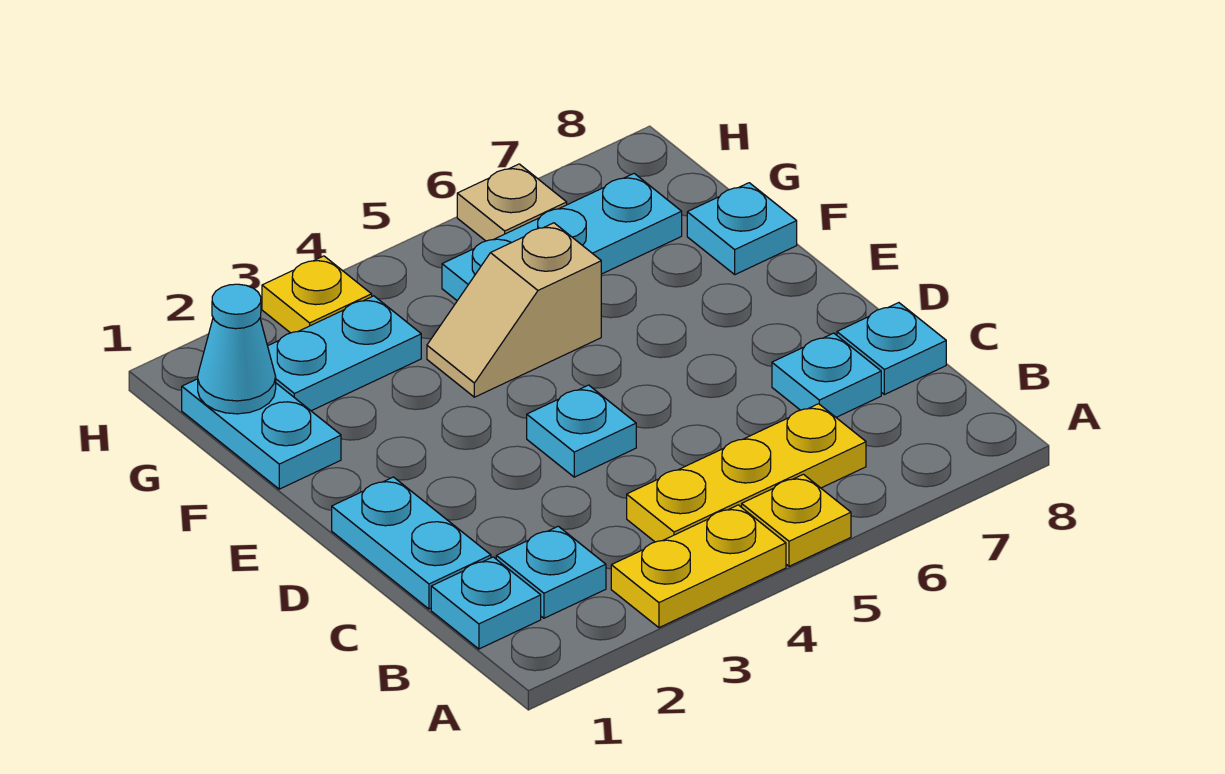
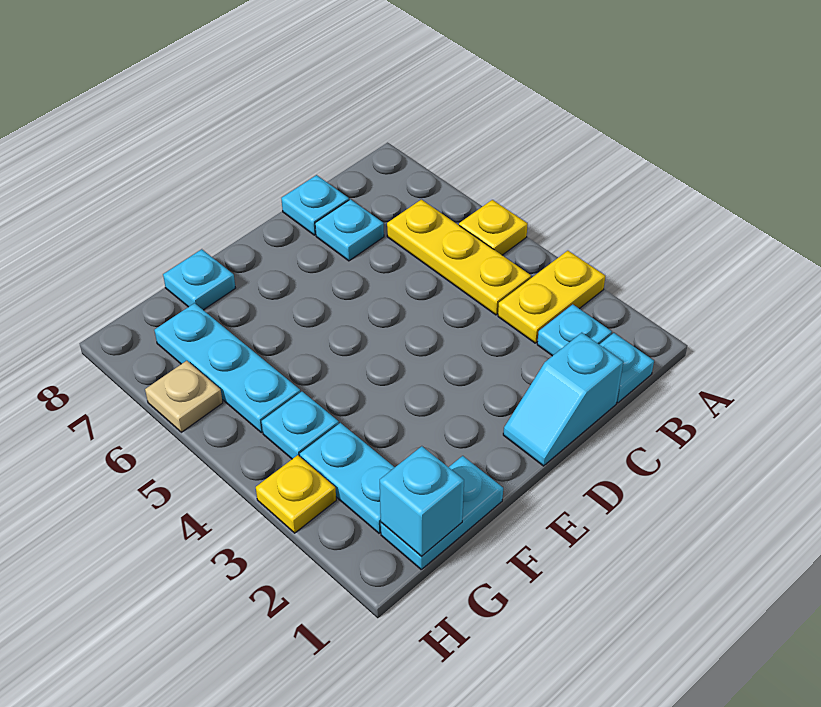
yellow 1x2 plate [611,505,786,628] -> yellow 1x2 plate turned to [498,251,605,343]
cyan 1x2 plate [332,477,491,609] -> cyan 1x2 slope [503,333,623,466]
cyan 1x1 plate [527,385,636,477] -> cyan 1x1 plate moved to [262,392,339,459]
tan 1x2 slope [427,223,601,397] -> none
cyan 1x1 cone [198,284,276,414] -> cyan 1x1 brick [380,446,464,557]

